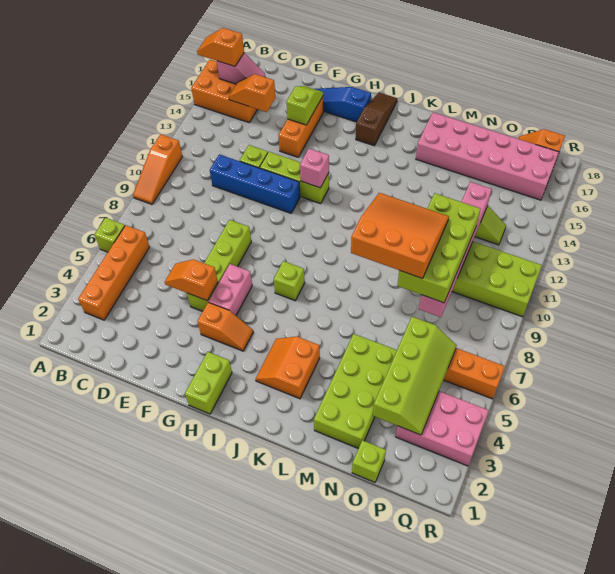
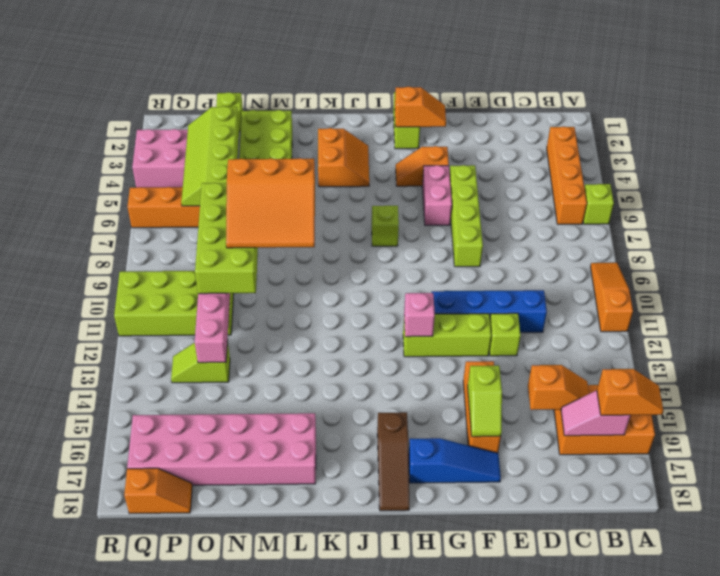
orange 1x2 slope [165,259,218,301] -> orange 1x2 slope moved to [395,87,446,127]

